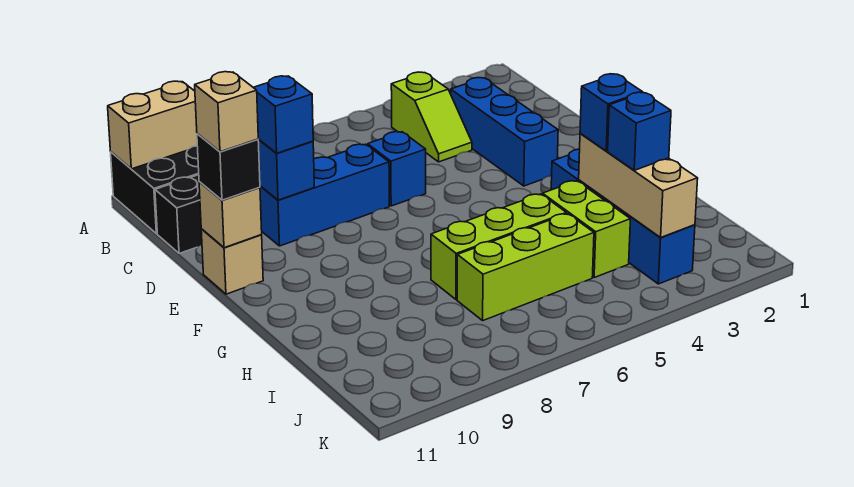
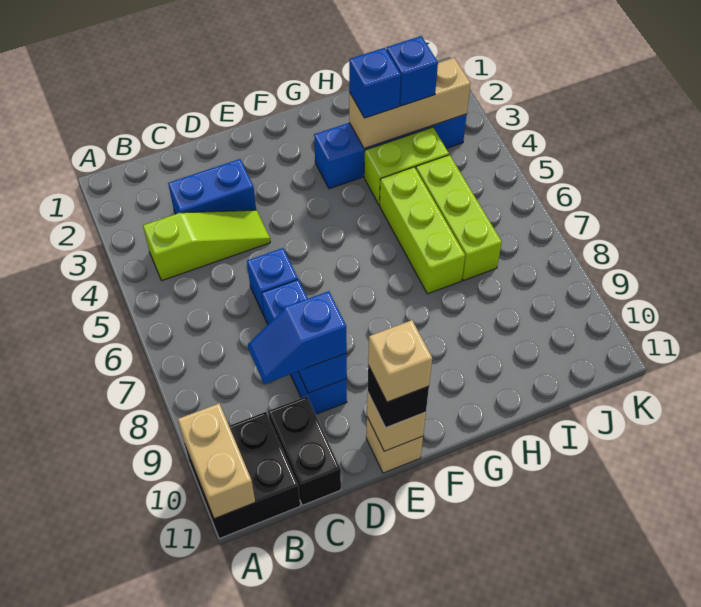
lime 1x2 slope [391,72,472,162] -> lime 1x3 slope [143,210,270,281]
blue 1x3 brick [451,78,558,186] -> blue 1x2 brick [168,159,256,214]

